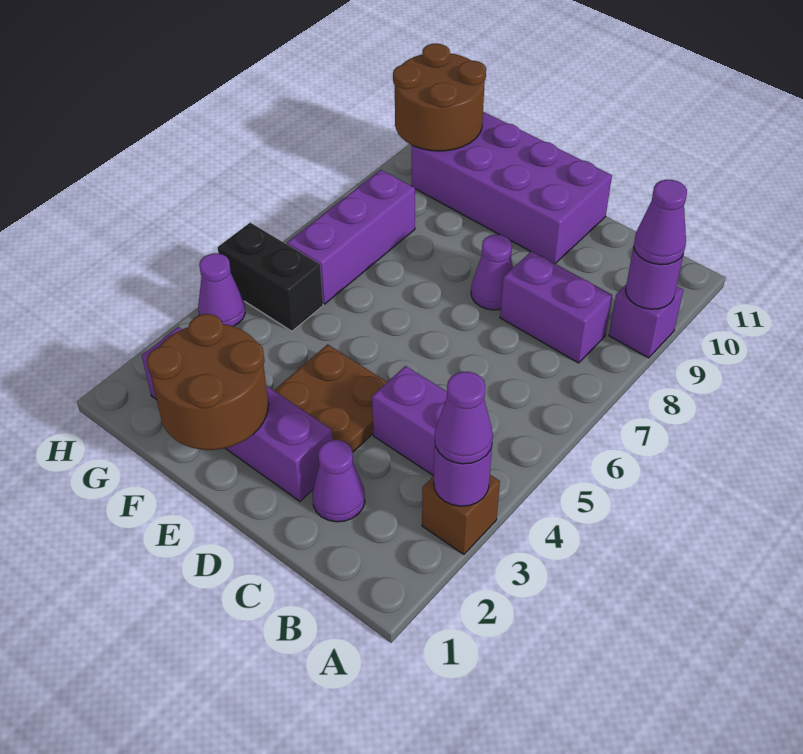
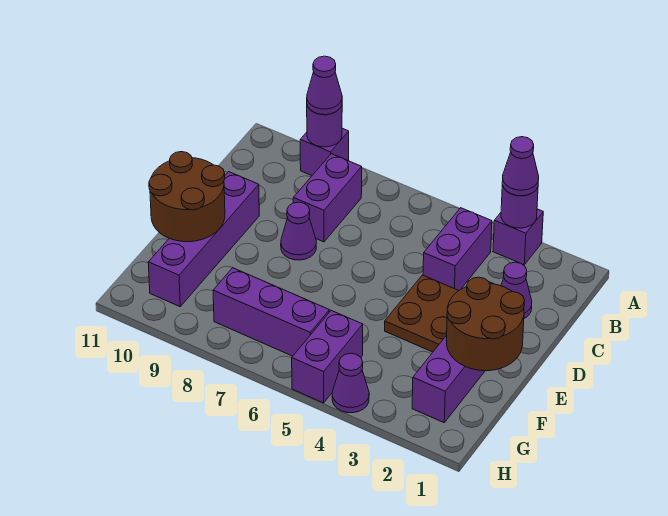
brown 1x1 brick [422,475,500,554] -> purple 1x1 brick [493,209,543,265]
purple 2x4 brick [412,112,612,263] -> purple 1x4 brick [148,172,259,306]
black 1x2 brick [218,223,323,331] -> purple 1x2 brick [292,311,363,403]
brown 2x2 round brick [393,44,486,151] -> brown 2x2 round brick moved to [149,152,225,242]

